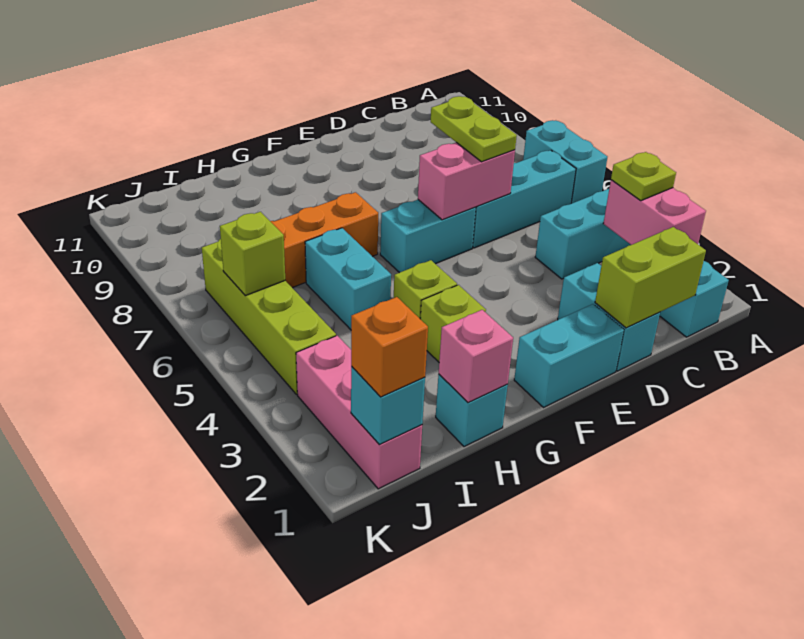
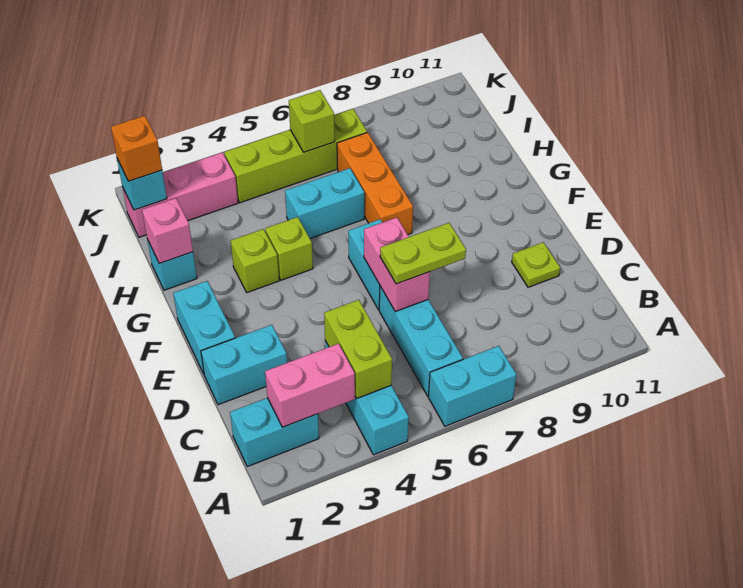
lime 1x1 plate [611,152,676,201] -> lime 1x1 plate moved to [512,242,560,287]
lime 1x2 brick [595,227,706,328] -> lime 1x2 brick moved to [324,300,392,398]

